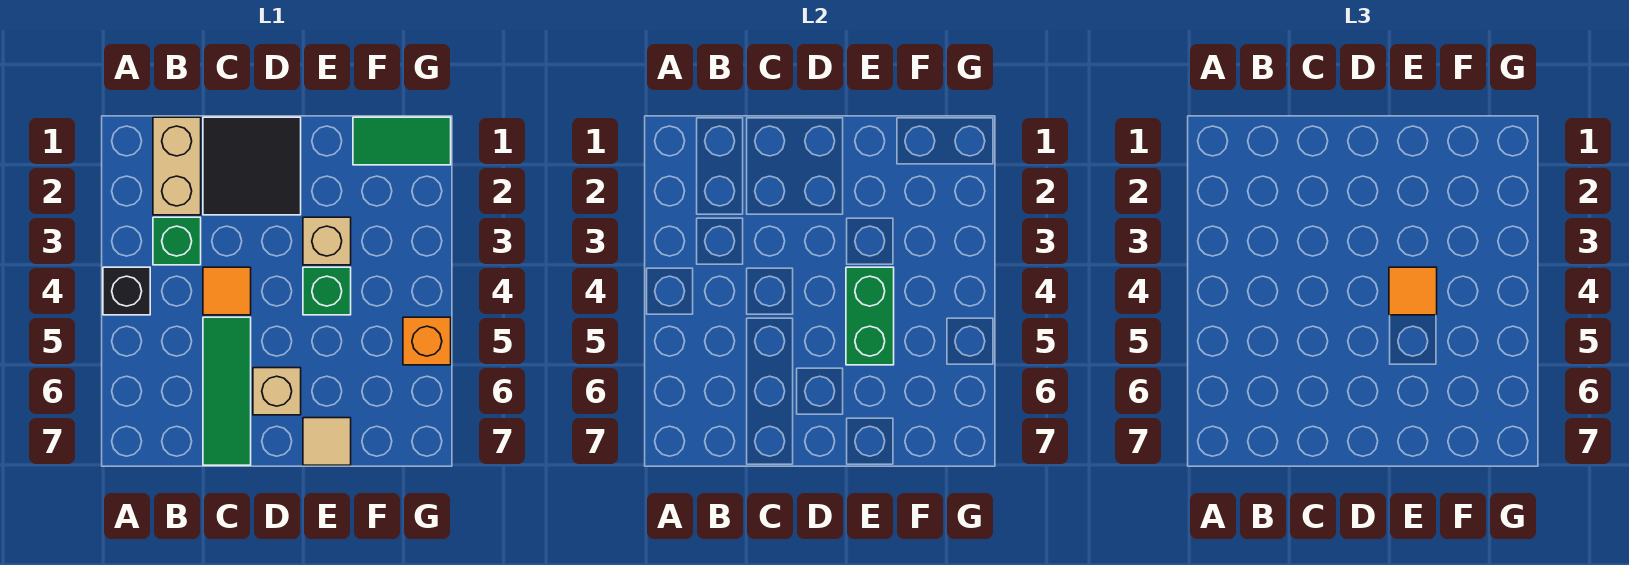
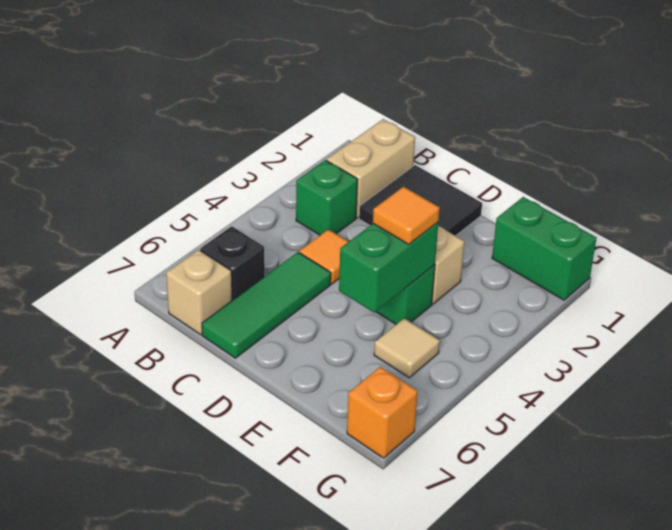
black 1x1 brick [103,267,150,315] -> black 1x1 brick moved to [200,226,265,300]
tan 1x1 brick [253,368,301,415] -> tan 1x1 brick moved to [166,250,232,335]
tan 1x1 tile [303,418,351,465] -> tan 1x1 tile moved to [374,318,440,378]
green 1x2 tile [353,117,451,165] -> green 1x2 brick [492,197,596,300]
orange 1x1 brick [403,317,451,365] -> orange 1x1 brick moved to [347,367,418,458]

